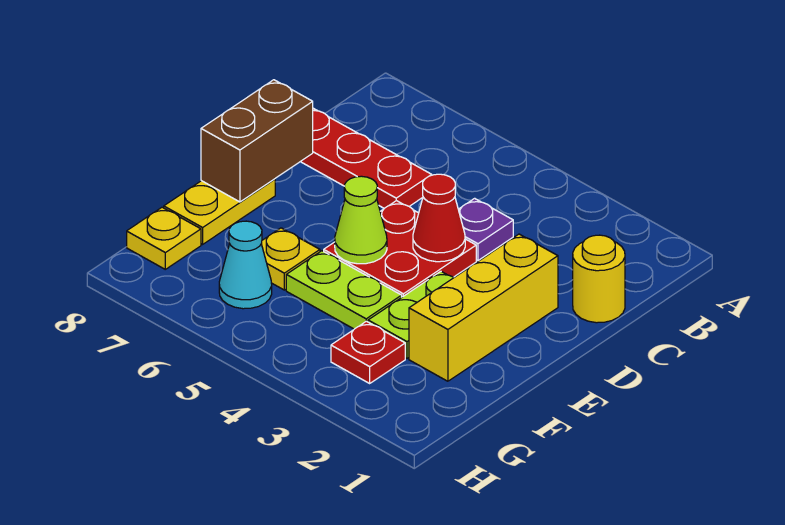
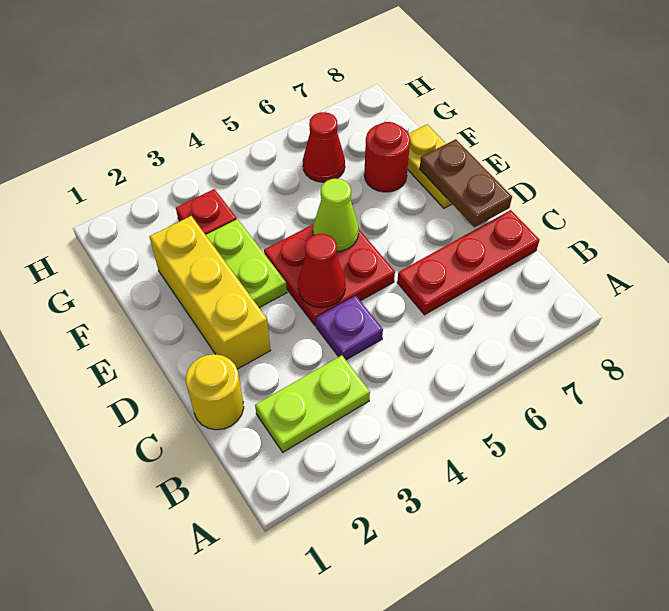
brown 1x2 brick [201,80,313,202] -> brown 1x2 plate [420,139,512,227]
lime 1x2 plate [286,251,402,329] -> lime 1x2 plate moved to [255,355,370,452]
yellow 1x1 plate [261,228,320,290] -> none
none -> red 1x1 round brick [364,122,410,192]
cyan 1x1 cone [219,221,272,309] -> red 1x1 cone [303,112,345,182]
yellow 1x1 plate [127,207,201,269] -> none

